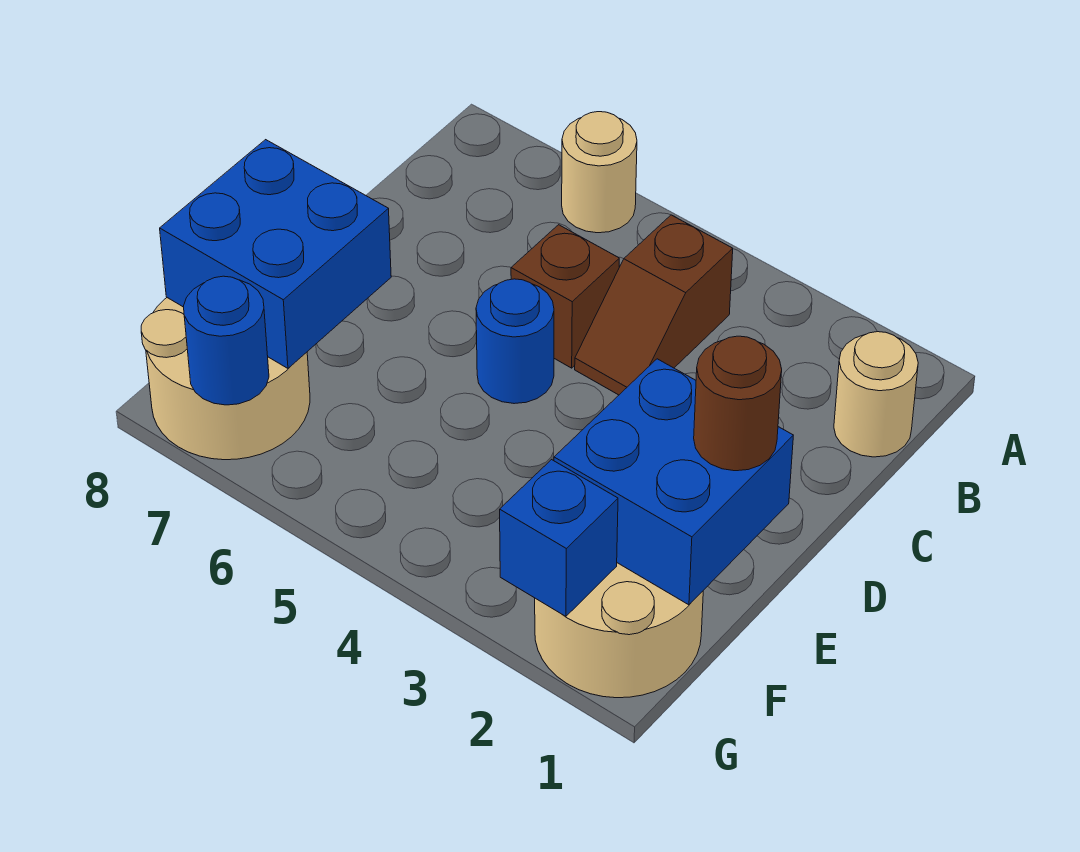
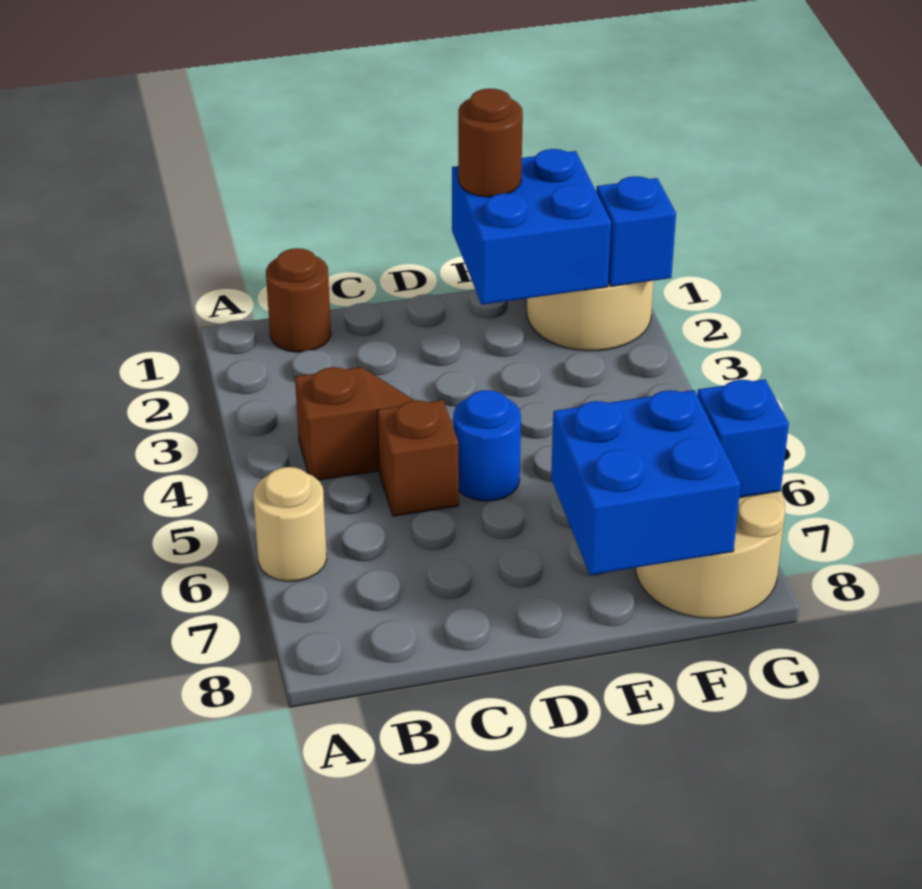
tan 1x1 round brick [834,332,918,457] -> brown 1x1 round brick [266,248,331,352]
blue 1x1 round brick [183,276,269,405] -> blue 1x1 brick [697,379,789,498]

